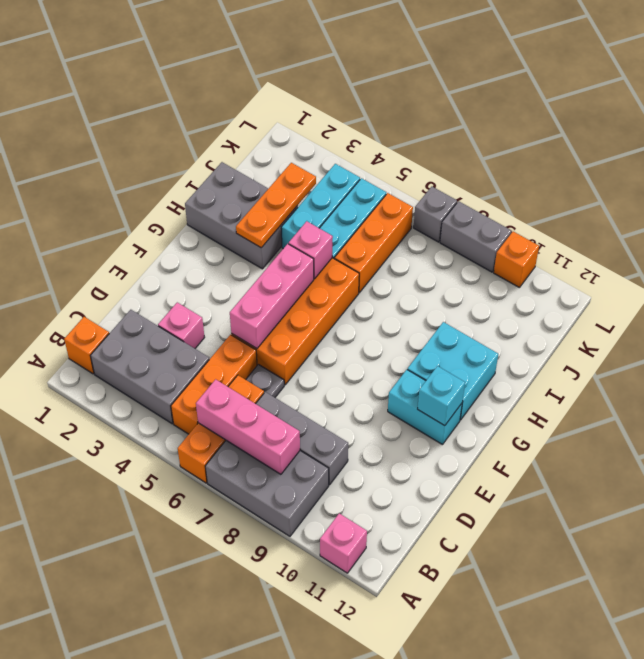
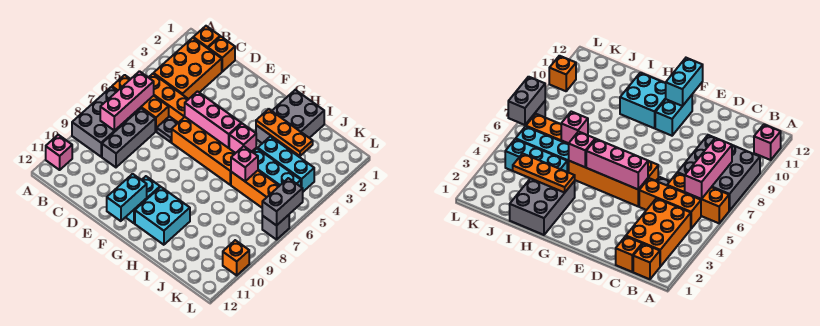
grey 2x3 brick [90,310,209,424] -> orange 2x3 brick [153,38,222,99]
none -> orange 1x1 brick [208,37,235,72]
pink 1x1 brick [158,302,205,348] -> pink 1x1 brick moved to [231,146,258,181]
cyan 1x1 brick [418,366,465,426] -> cyan 1x2 brick [107,174,147,221]
grey 1x2 brick [440,201,511,272] -> grey 1x2 brick moved to [262,178,303,226]

